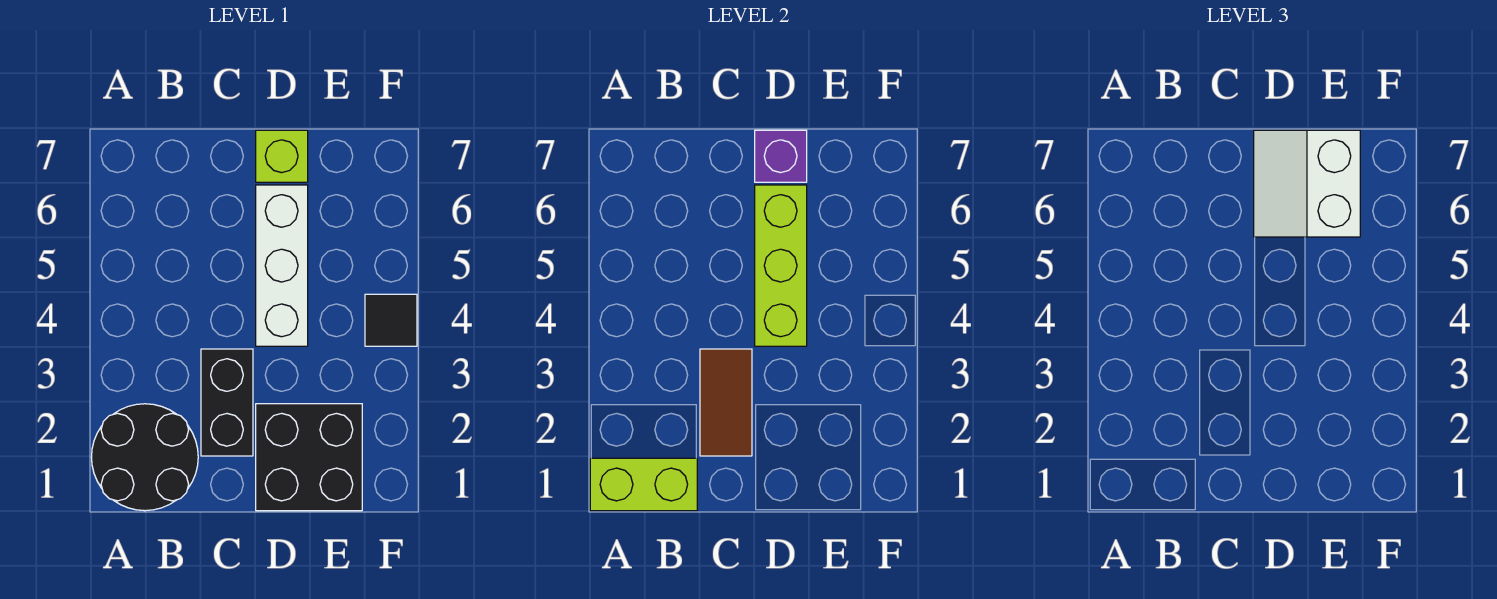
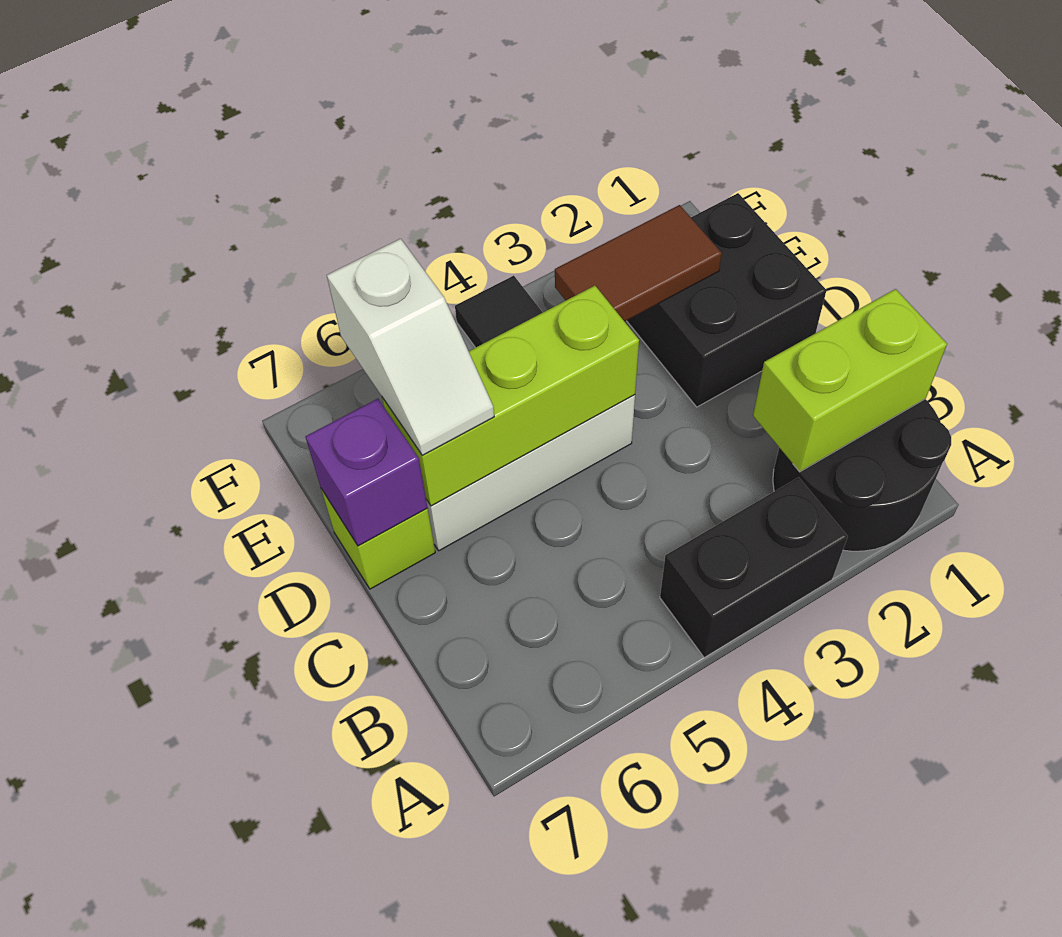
lime 1x2 brick [590,458,697,511] -> lime 1x2 brick turned to [753,289,947,472]
black 1x2 brick [201,349,253,456] -> black 1x2 brick moved to [660,477,848,658]
brown 1x2 tile [700,349,752,456] -> brown 1x2 tile moved to [555,205,722,322]
white 2x2 slope [1254,130,1360,237] -> white 1x2 slope [327,239,494,455]

